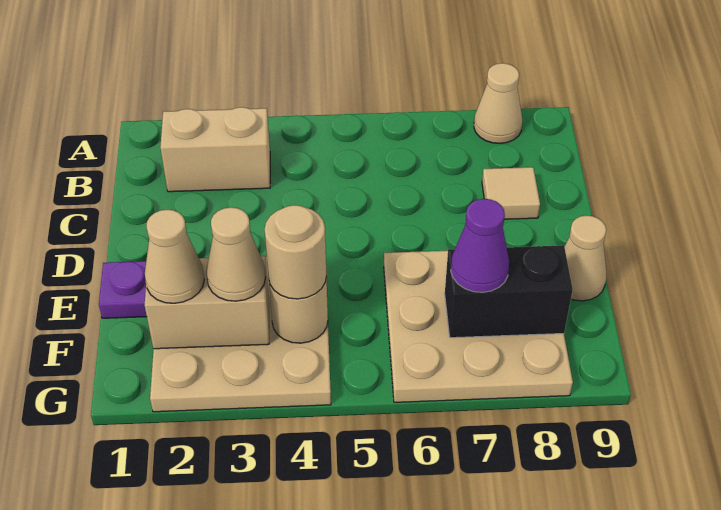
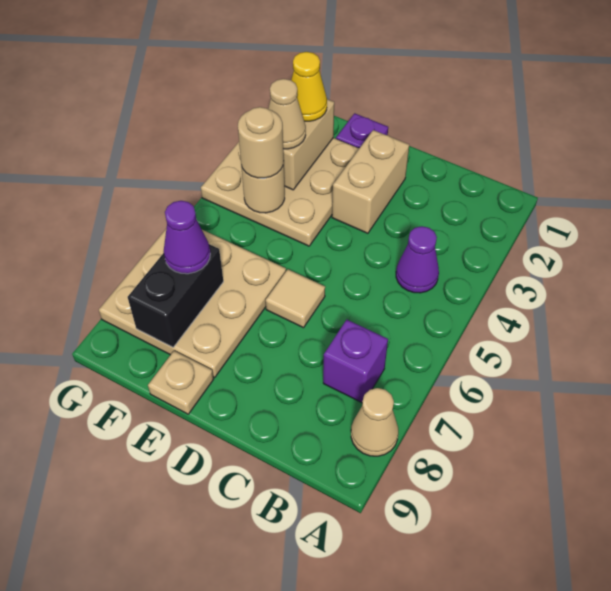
tan 1x2 brick [160,107,270,192] -> tan 1x2 brick moved to [332,130,409,233]
none -> purple 1x1 cone [396,226,439,293]
none -> purple 1x1 brick [323,320,388,403]
tan 1x1 tile [482,167,540,219] -> tan 1x1 tile moved to [266,269,325,328]
tan 1x1 cone [564,215,606,301] -> tan 1x1 plate [148,351,214,414]
tan 1x1 cone [145,210,204,303] -> yellow 1x1 cone [291,52,327,121]

